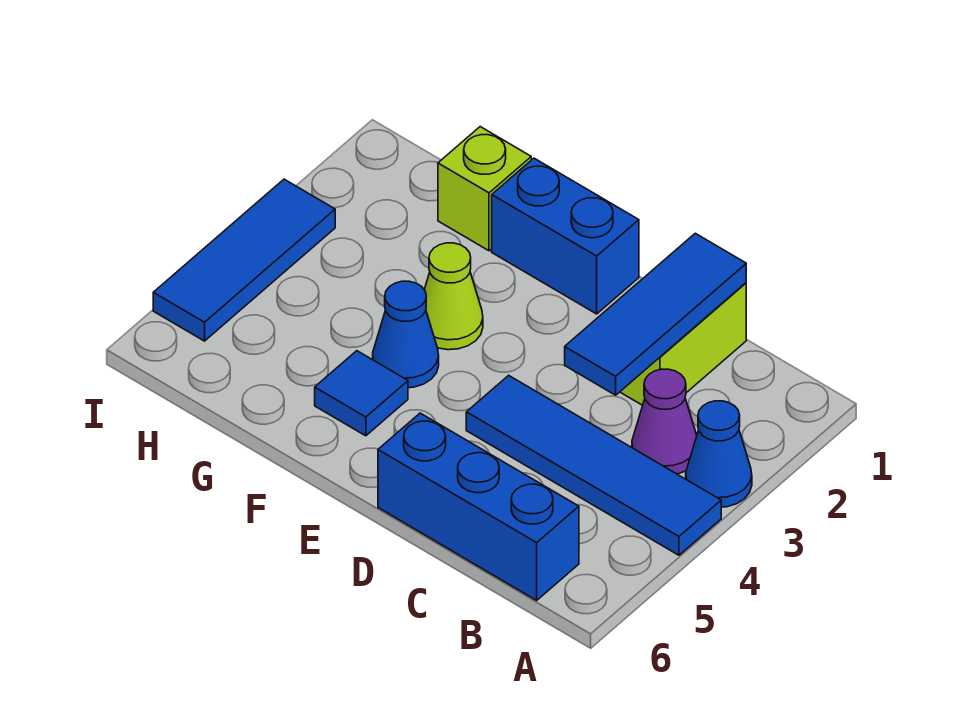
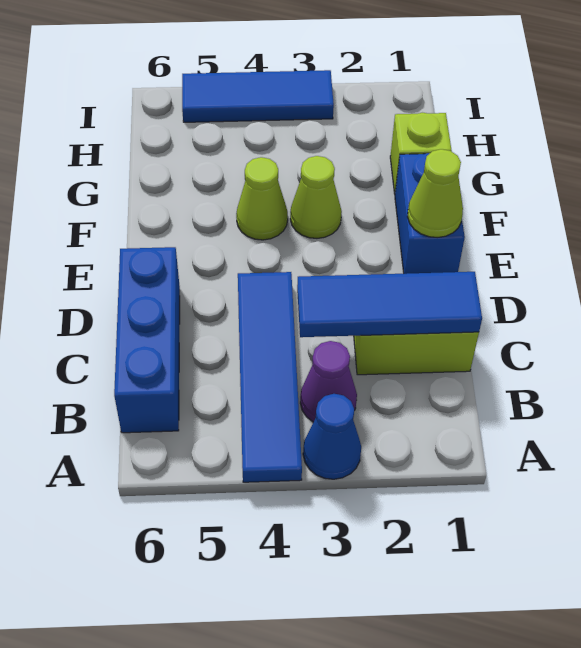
none -> lime 1x1 cone [407,149,463,238]
blue 1x1 cone [373,281,439,388] -> lime 1x1 cone [236,157,288,240]
blue 1x1 tile [315,351,408,436] -> none

